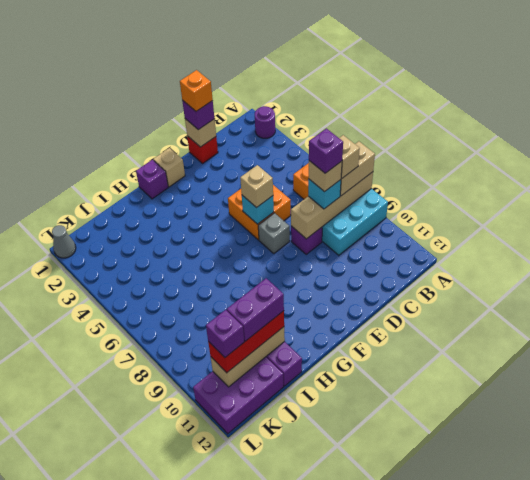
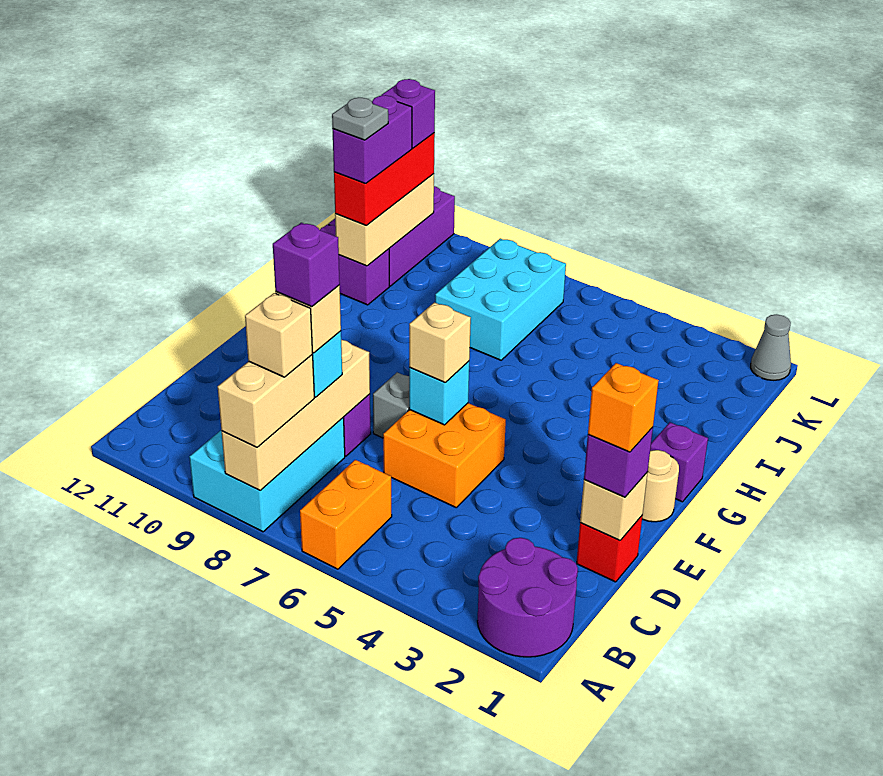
purple 1x1 round brick [255,106,275,138] -> purple 2x2 round brick [477,538,578,657]
tan 1x1 brick [153,148,185,187] -> tan 1x1 round brick [642,450,679,522]
none -> cyan 2x3 brick [435,239,566,360]
none -> grey 1x1 plate [332,98,388,140]

